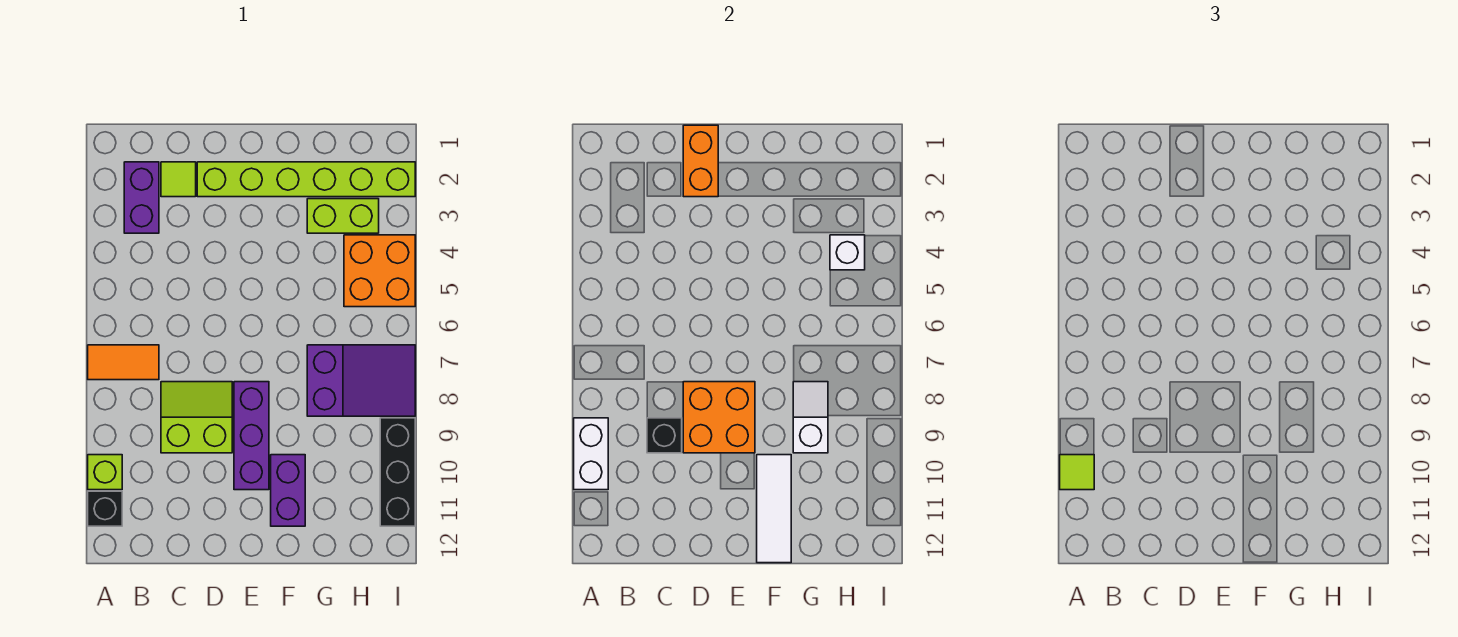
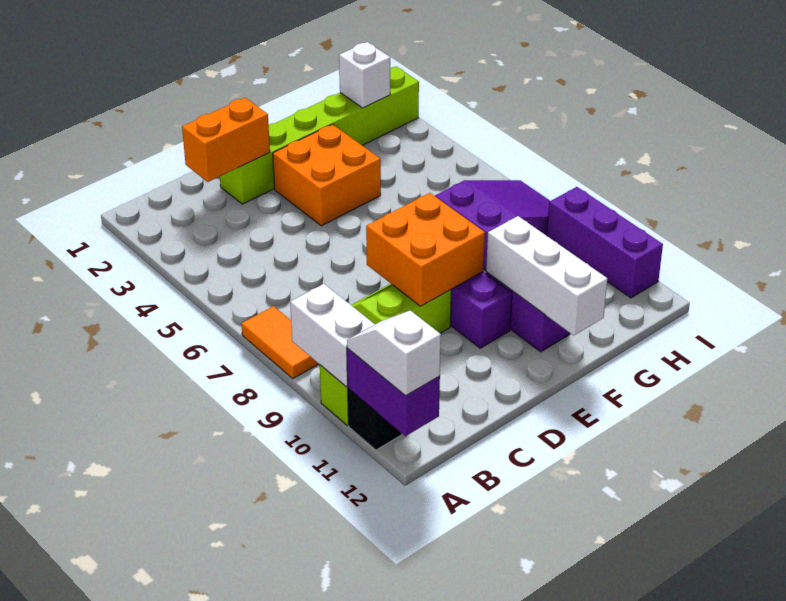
orange 1x2 tile [88,345,159,380] -> orange 1x2 tile turned to [241,306,319,379]
lime 1x1 tile [1060,455,1094,490] -> none
purple 1x2 brick [124,162,159,233] -> purple 1x2 brick moved to [347,348,440,436]
lime 1x1 tile [161,162,196,197] -> none
black 1x1 brick [647,418,682,453] -> none
orange 1x2 brick [683,125,718,197] -> orange 1x2 brick turned to [182,98,270,182]
white 1x3 tile [757,455,791,563] -> white 1x3 brick [486,216,607,335]
lime 1x2 brick [307,199,379,233] -> none
white 1x2 slope [793,382,828,453] -> white 1x2 slope moved to [347,310,441,395]
orange 2x2 brick [344,235,415,307] -> orange 2x2 brick moved to [273,124,381,226]
white 1x1 brick [830,235,865,270] -> white 1x1 brick moved to [339,42,390,108]
black 1x3 brick [380,418,415,526] -> purple 1x3 brick [547,187,663,298]

